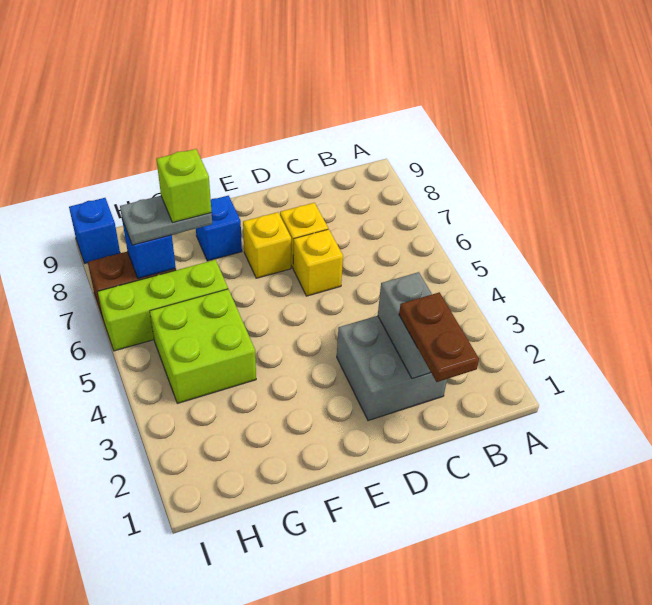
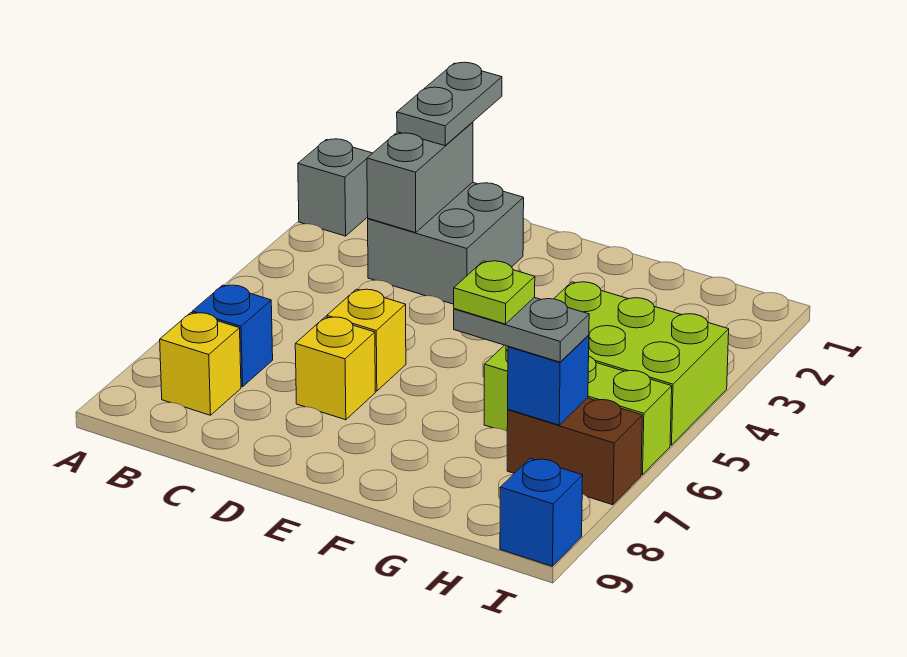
none -> grey 1x1 brick [298,139,372,236]
brown 1x2 plate [399,292,479,382] -> grey 1x2 plate [397,62,502,146]
yellow 1x1 brick [243,212,291,278] -> yellow 1x1 brick moved to [160,313,241,415]
blue 1x1 brick [196,196,242,261] -> blue 1x1 brick moved to [192,285,273,387]
lime 2x2 brick [150,289,256,403] -> lime 2x3 brick [554,282,729,445]
lime 1x1 brick [157,149,212,222] -> lime 1x1 plate [454,261,535,324]

